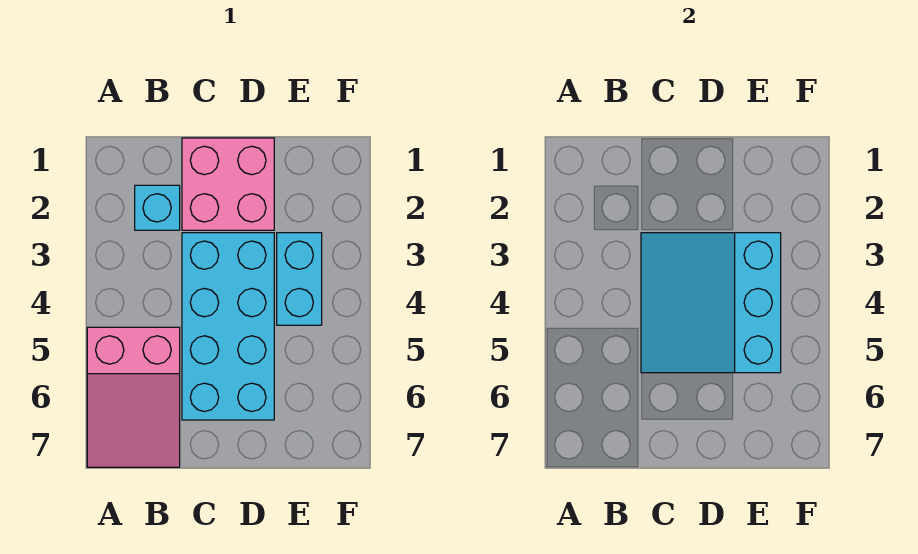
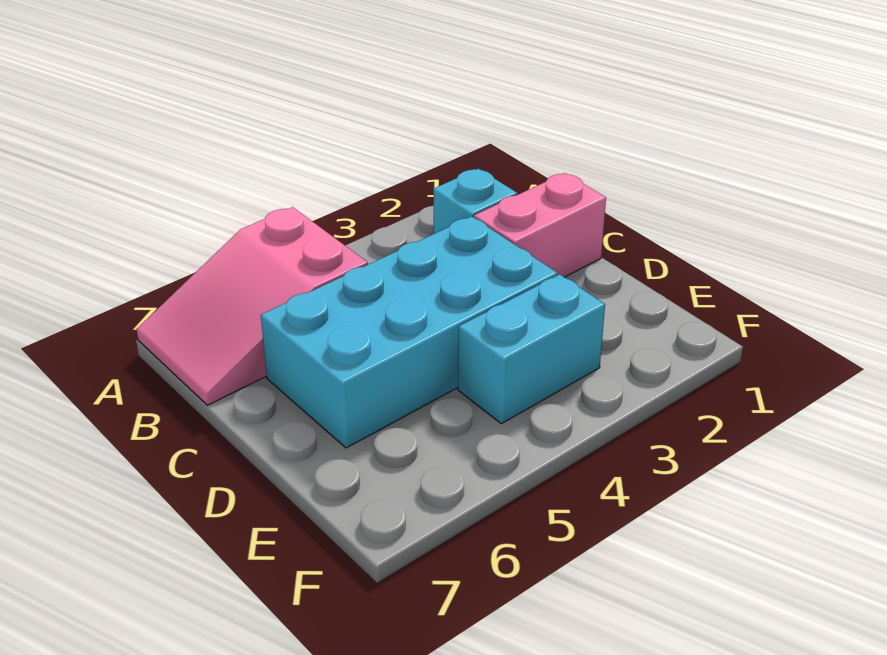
pink 2x2 brick [182,138,274,230] -> pink 1x2 brick [474,173,606,277]
cyan 3x3 slope [641,233,781,373] -> none

